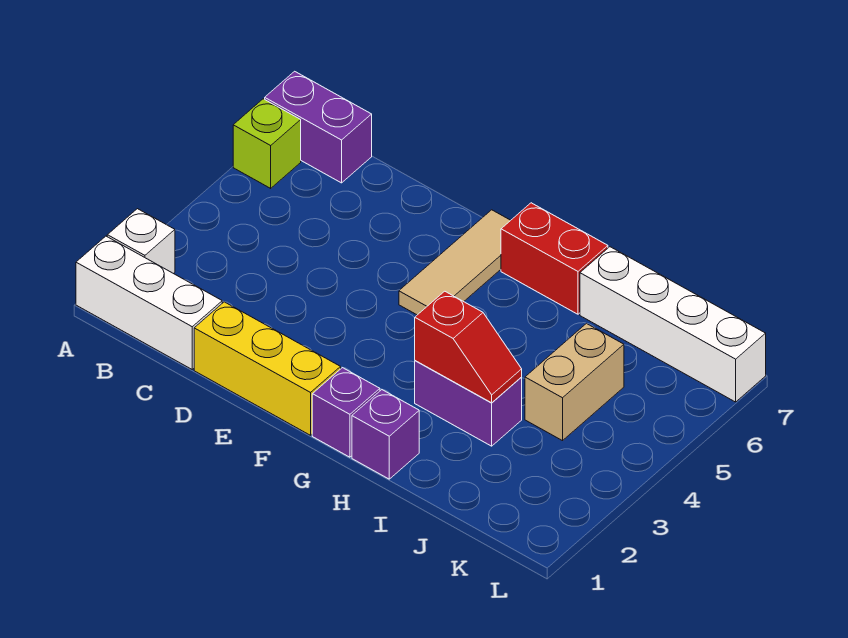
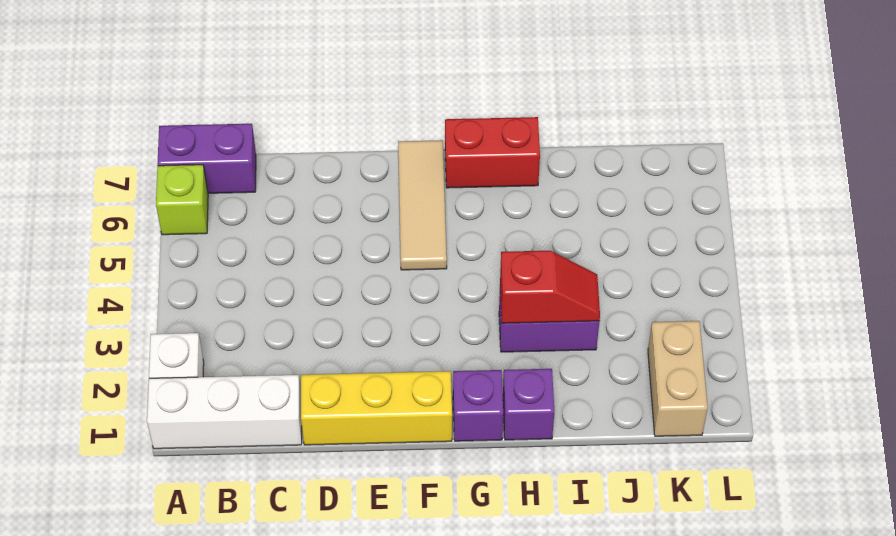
white 1x4 brick [580,247,766,402] -> none
tan 1x2 brick [525,323,624,441] -> tan 1x2 brick moved to [648,321,708,436]

